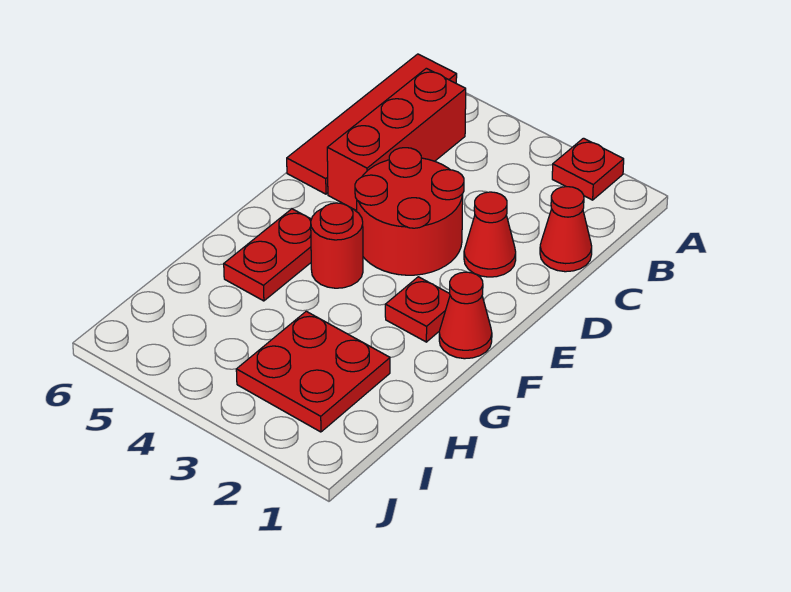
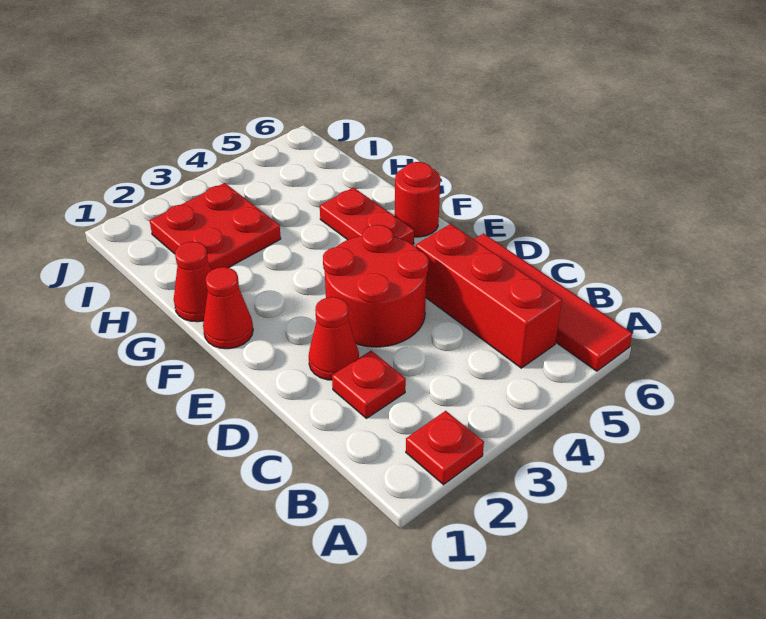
red 1x1 cone [540,187,592,272] -> red 1x1 cone moved to [174,242,211,322]
red 1x1 plate [385,277,450,342] -> red 1x1 plate moved to [332,351,406,418]
red 1x1 round brick [311,203,363,288] -> red 1x1 round brick moved to [395,162,440,237]

